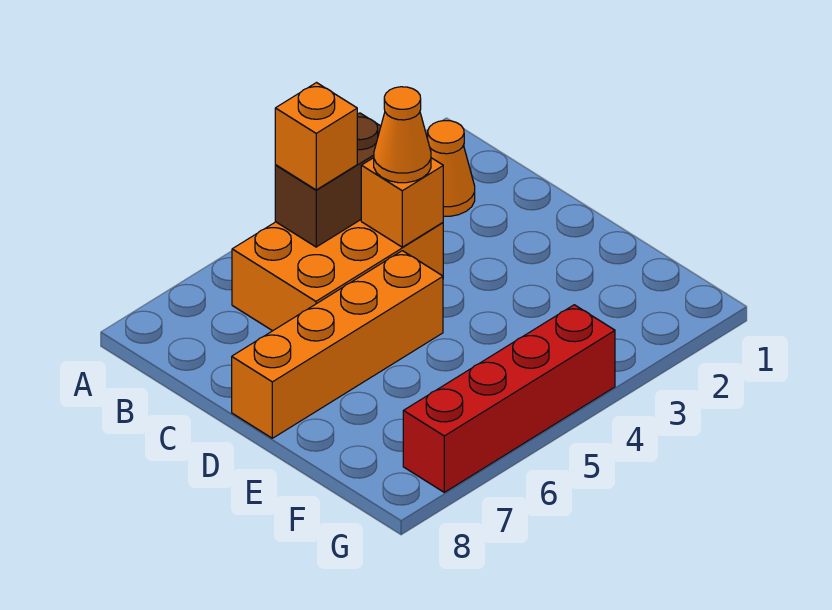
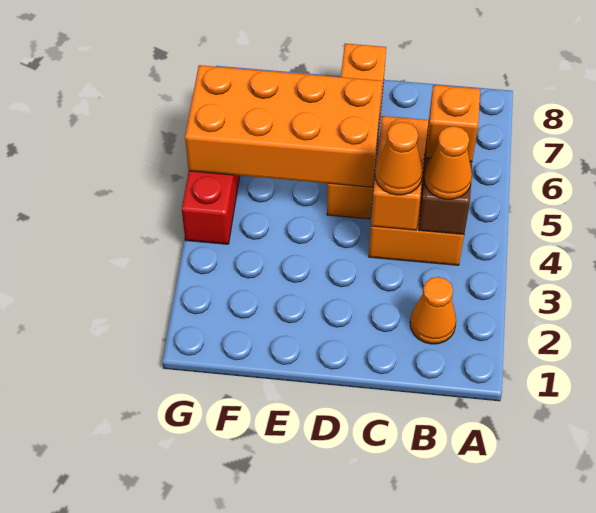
none -> orange 1x1 cone [424,126,472,199]
none -> orange 2x4 brick [185,65,382,187]

